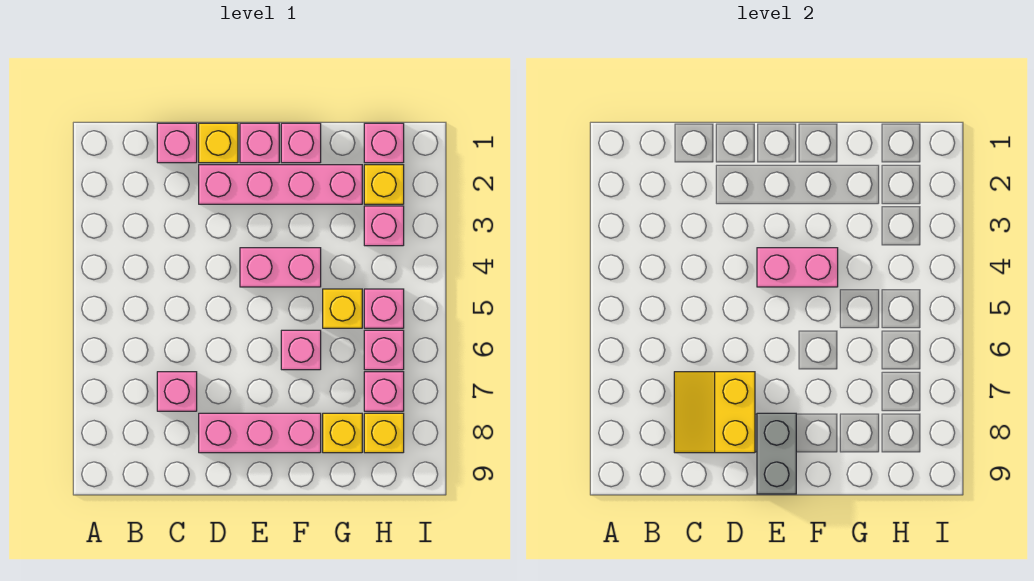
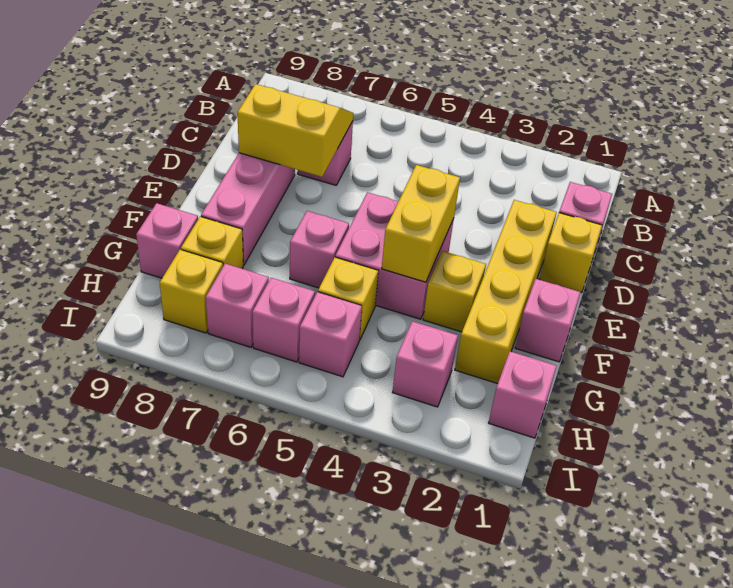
pink 1x4 brick [199,165,362,204] -> yellow 1x4 brick [455,200,557,384]
pink 1x1 brick [240,123,279,163] -> pink 1x1 brick moved to [136,203,198,278]
pink 1x2 brick [240,248,321,287] -> pink 2x2 brick [335,192,454,319]
pink 1x2 brick [757,248,838,287] -> yellow 1x2 brick [382,165,460,282]
grey 1x2 brick [757,413,796,494] -> none
yellow 1x1 brick [364,165,404,204] -> yellow 1x1 brick moved to [423,251,486,332]

